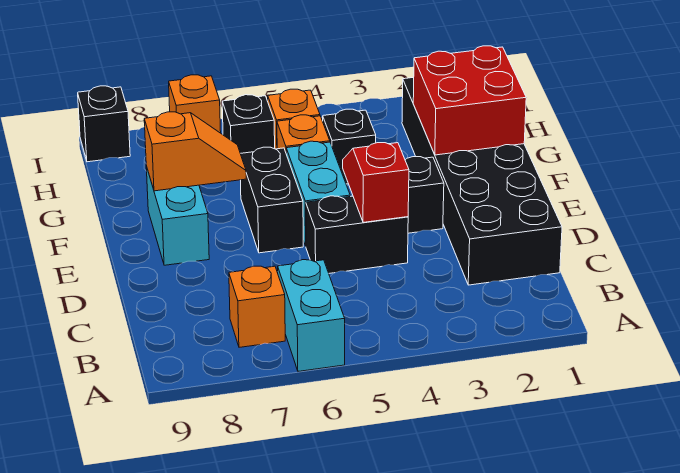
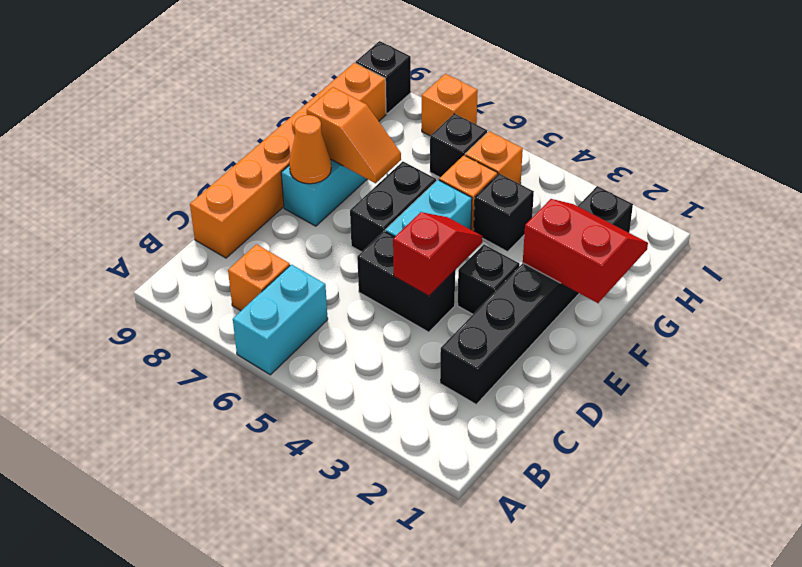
black 2x6 brick [402,77,562,285] -> black 1x6 brick [440,186,633,404]
none -> orange 1x6 brick [190,63,386,258]
none -> orange 1x1 cone [289,115,331,184]
red 2x2 brick [413,46,526,155] -> red 2x2 slope [523,199,648,303]

